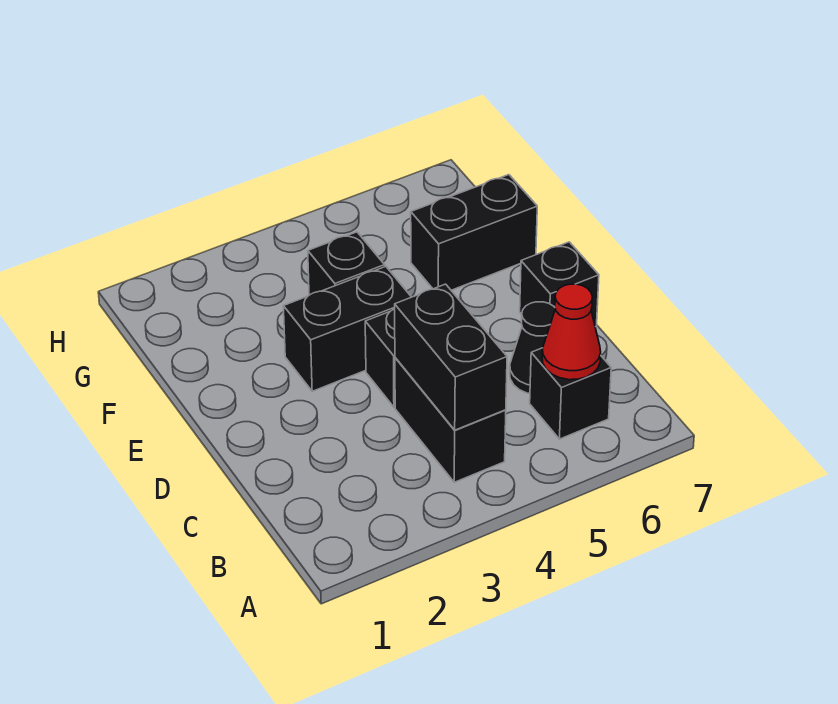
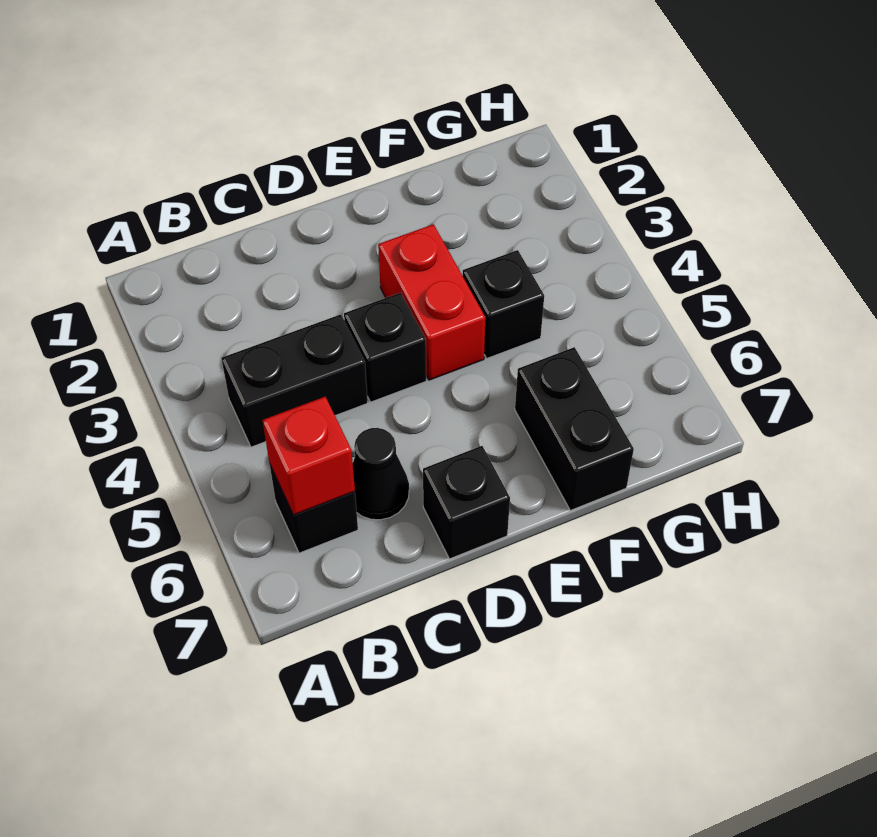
black 1x2 brick [395,284,507,430] -> none
red 1x1 cone [542,284,601,380] -> red 1x1 brick [263,397,355,515]
black 1x2 brick [283,267,411,391] -> red 1x2 brick [378,224,486,380]

